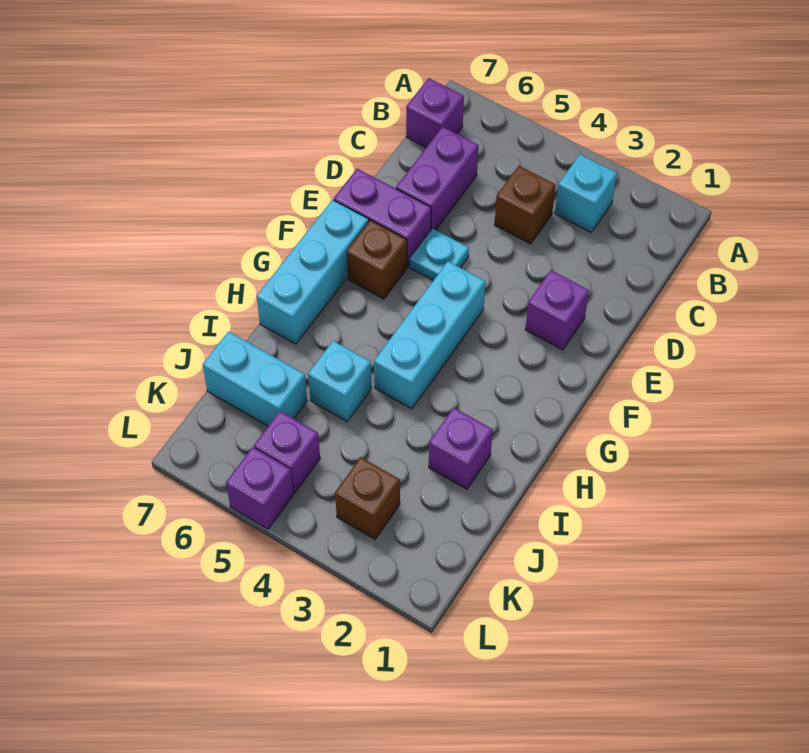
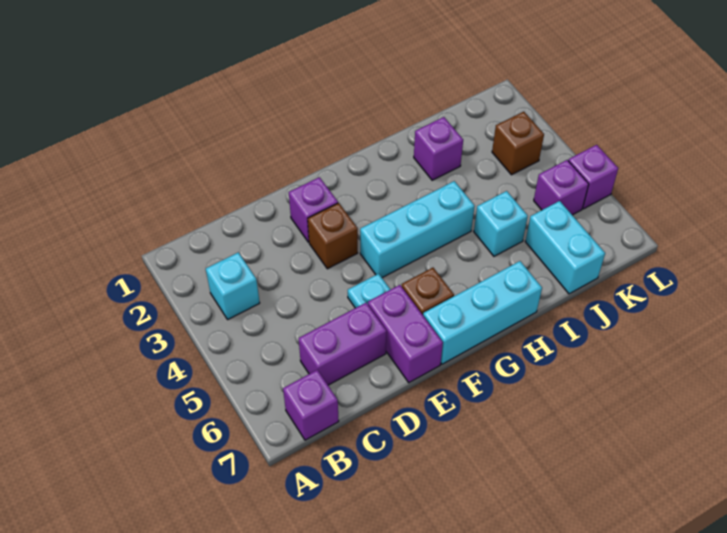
brown 1x1 brick [495,166,555,244] -> brown 1x1 brick moved to [308,203,358,269]

